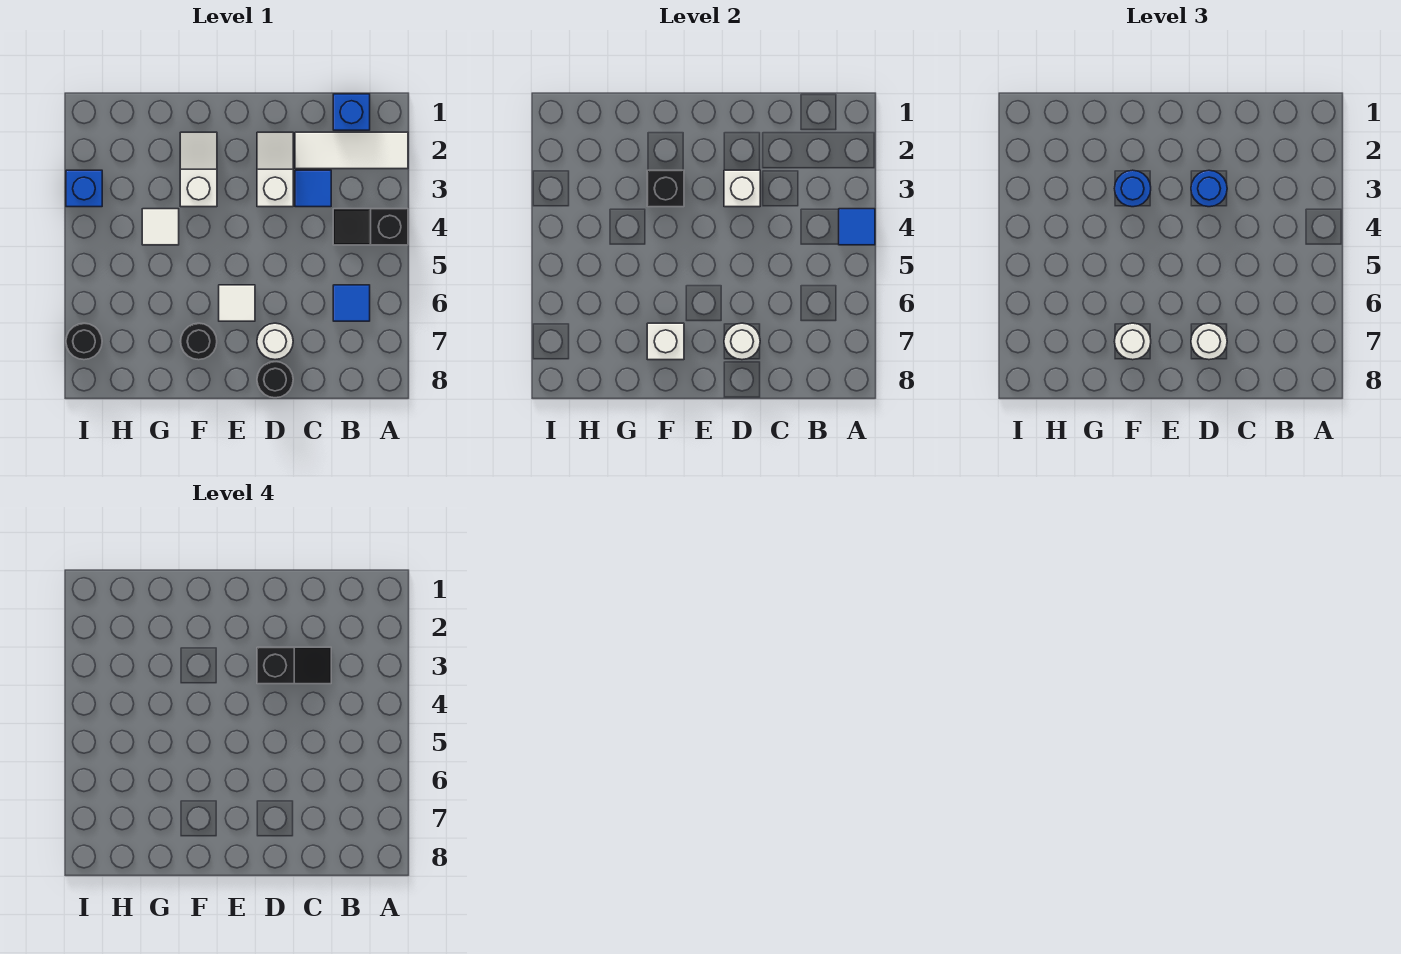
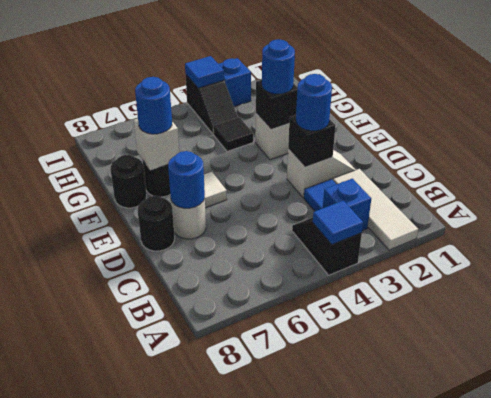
blue 1x1 brick [333,94,370,130] -> blue 1x1 brick moved to [323,179,371,231]
blue 1x1 tile [333,285,370,321] -> blue 1x1 tile moved to [185,56,224,88]
black 1x2 slope [257,647,331,684] -> black 1x2 slope moved to [185,74,238,134]
white 1x1 brick [724,170,760,207] -> black 1x1 brick [288,115,336,167]
white 1x1 round brick [724,323,760,360] -> blue 1x1 round brick [168,151,205,208]
white 1x1 round brick [1191,323,1227,360] -> none
white 1x1 round brick [1115,323,1151,360] -> blue 1x1 round brick [135,77,172,134]
white 1x1 tile [142,209,179,245] -> black 1x1 tile [213,117,253,151]
black 1x1 round brick [66,323,102,360] -> black 1x1 round brick moved to [110,155,147,208]

